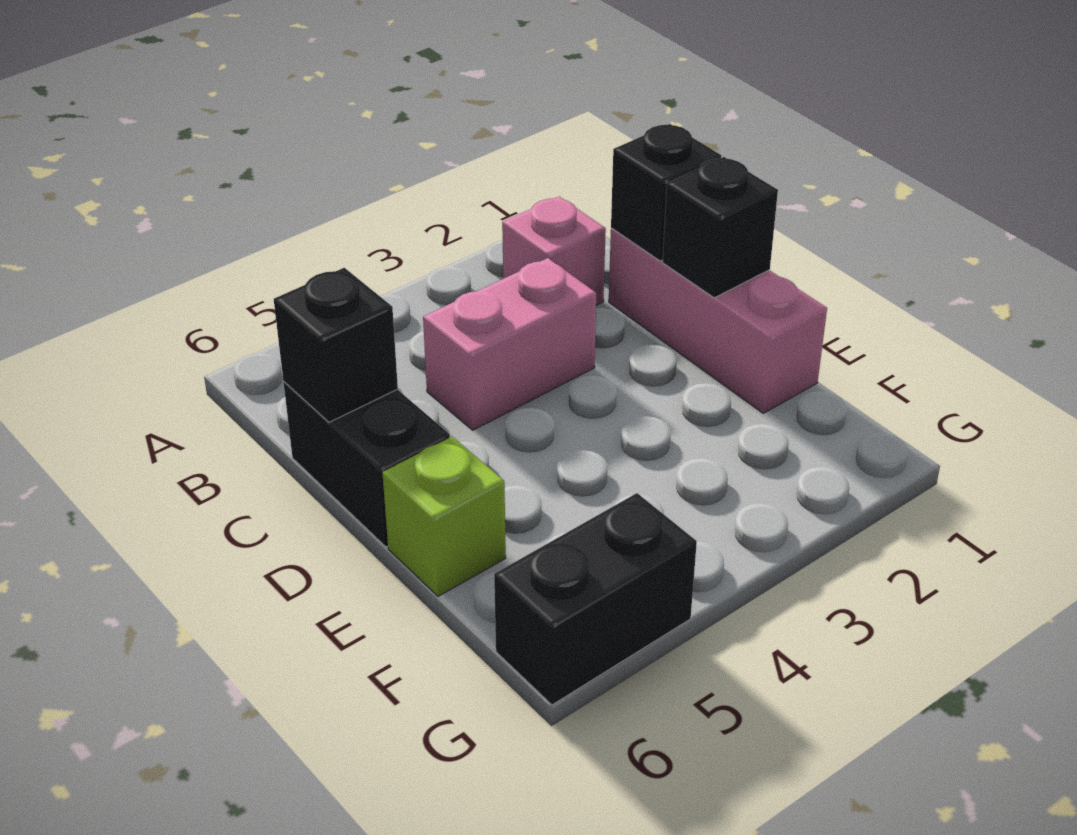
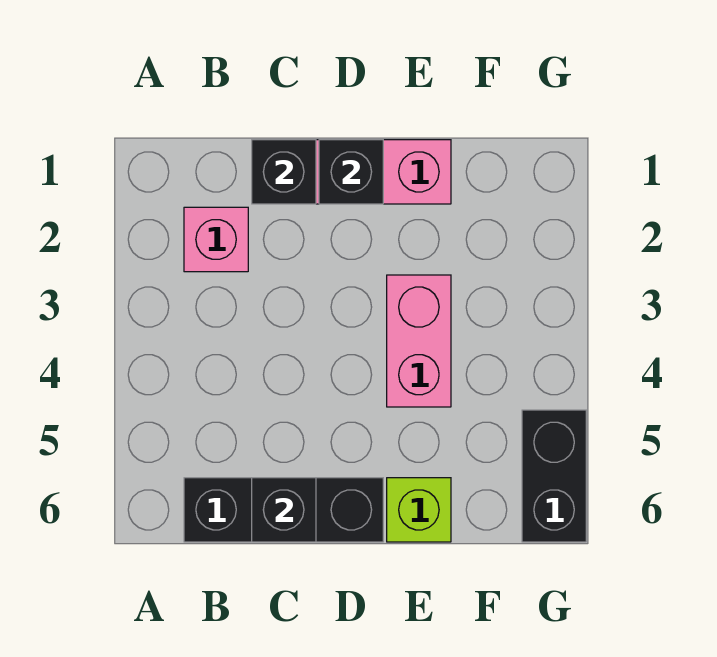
pink 1x2 brick [423,258,596,430] -> pink 1x2 brick moved to [387,275,451,407]
black 1x2 brick [283,382,450,547] -> black 1x3 brick [184,478,383,542]

